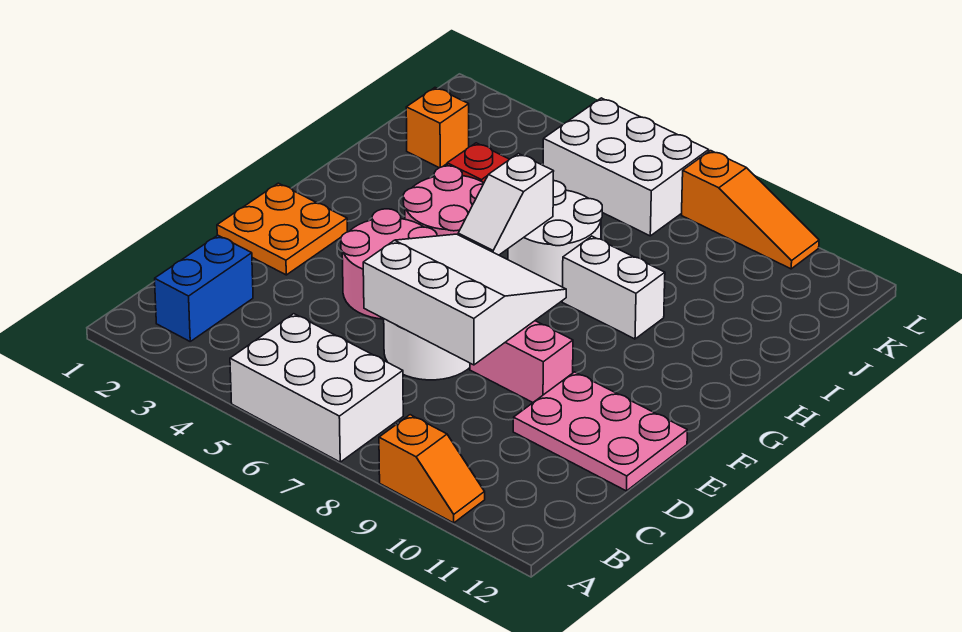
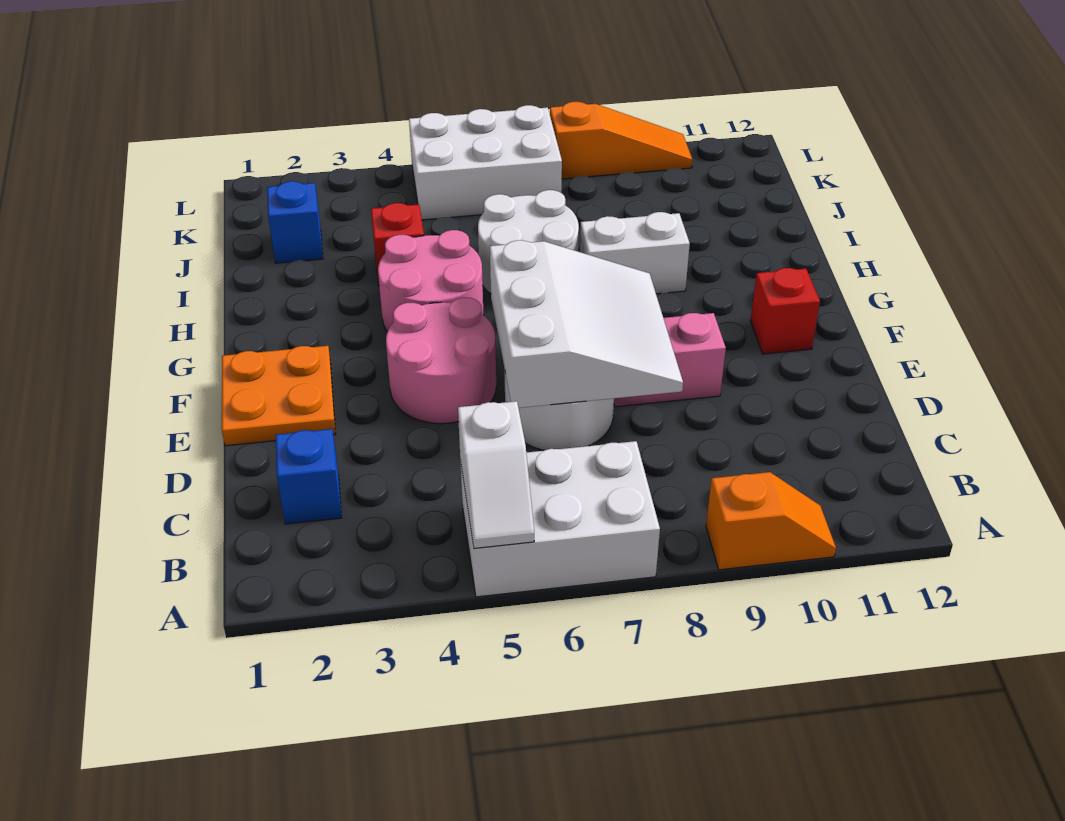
blue 1x2 brick [155,235,253,341] -> blue 1x1 brick [275,429,342,524]
white 3x3 slope [363,234,566,365] -> white 3x3 slope turned to [490,240,683,408]
pink 2x3 plate [513,372,687,491] -> none
none -> red 1x1 brick [750,268,820,354]
white 1x2 slope [458,154,554,255] -> white 1x2 slope moved to [458,401,534,548]
orange 1x1 brick [406,88,469,168] -> blue 1x1 brick [267,181,323,263]

